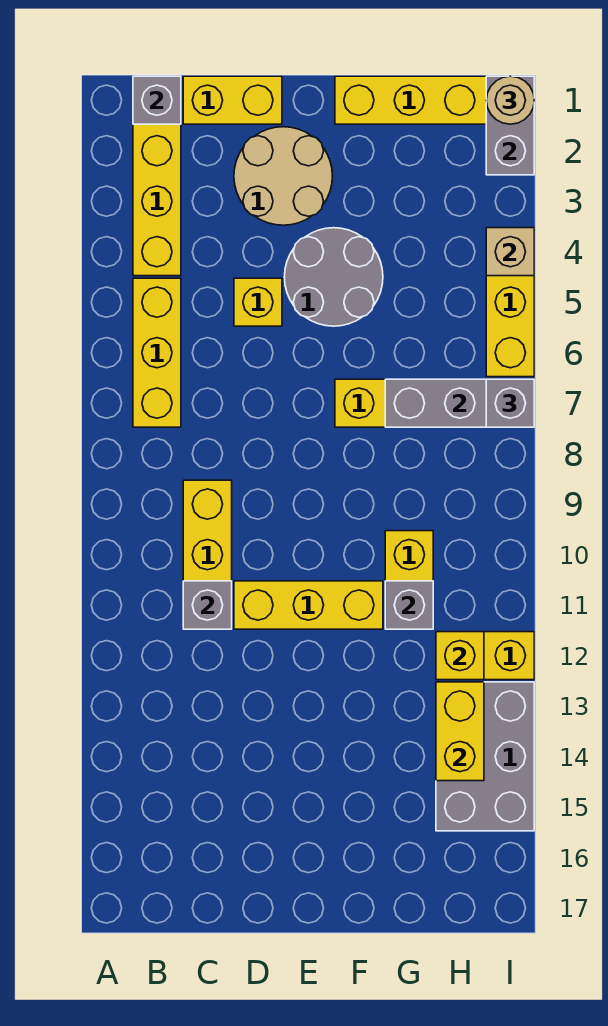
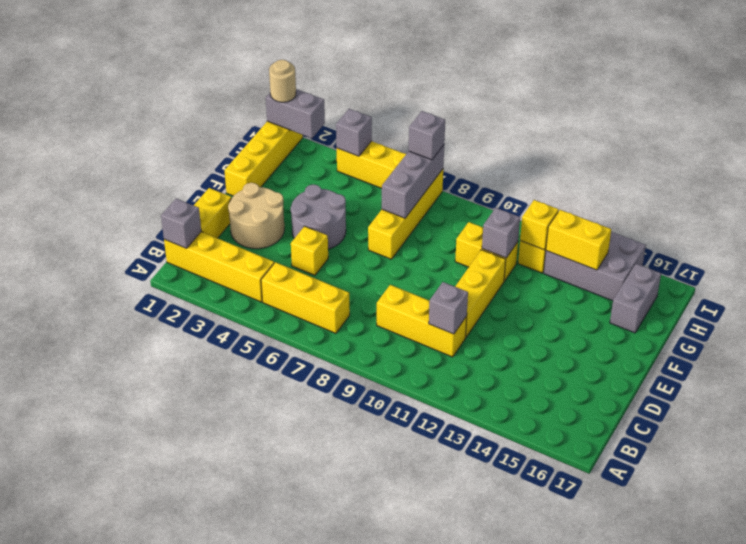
none -> grey 1x2 brick [610,264,661,333]
tan 1x1 brick [486,228,534,276] -> grey 1x1 brick [336,109,372,156]

